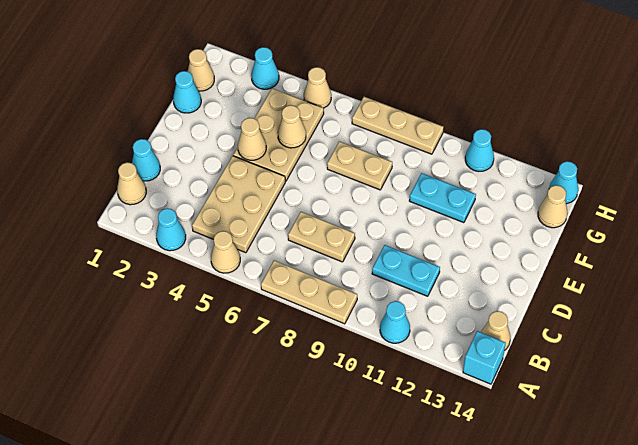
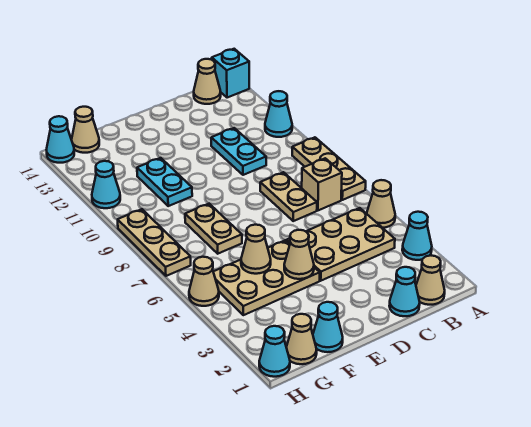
none -> tan 1x1 brick [302,158,342,210]
cyan 1x1 cone [251,47,279,89] -> cyan 1x1 cone moved to [259,326,290,377]

